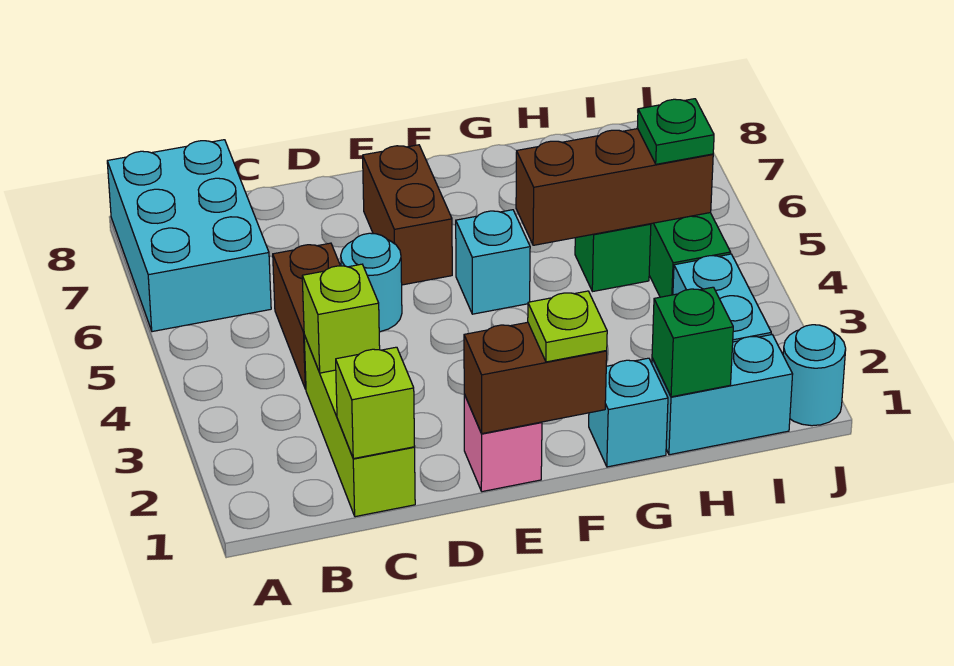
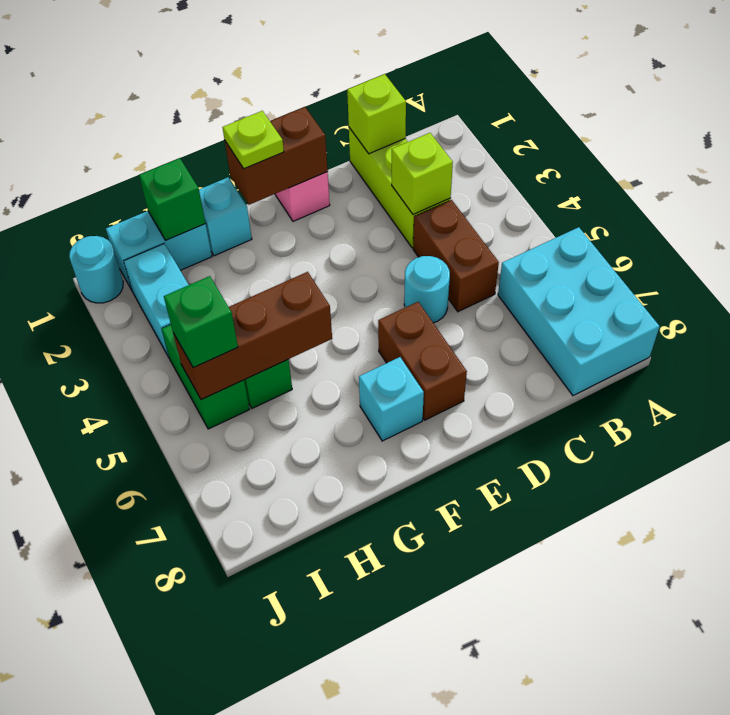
cyan 1x1 brick [456,210,530,314] -> cyan 1x1 brick moved to [359,357,424,441]
green 1x1 plate [637,99,714,164] -> green 1x1 brick [164,276,238,368]

